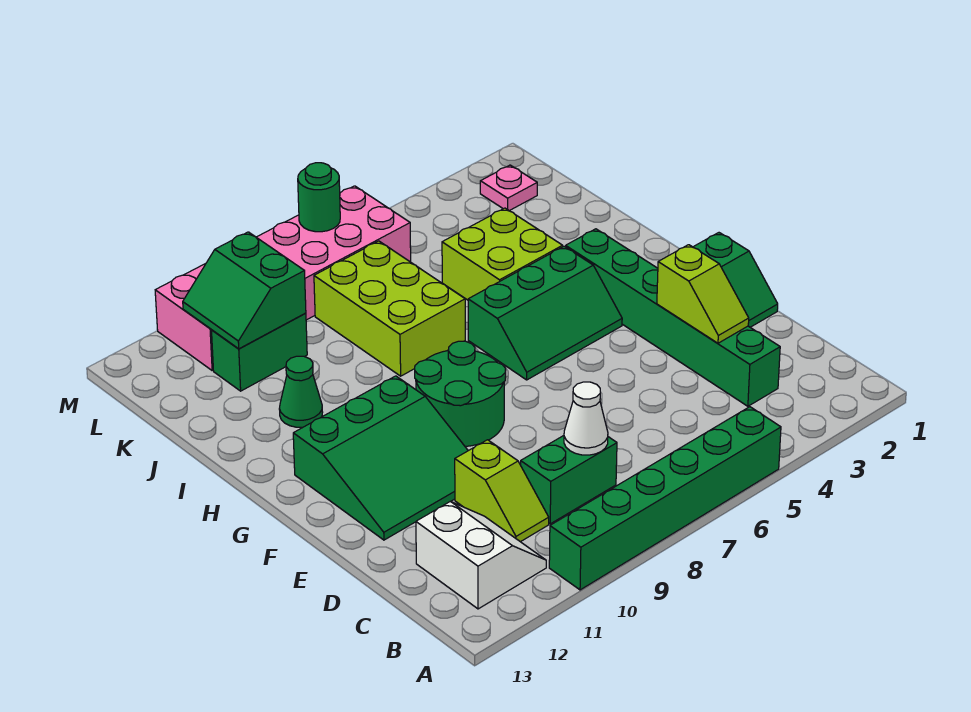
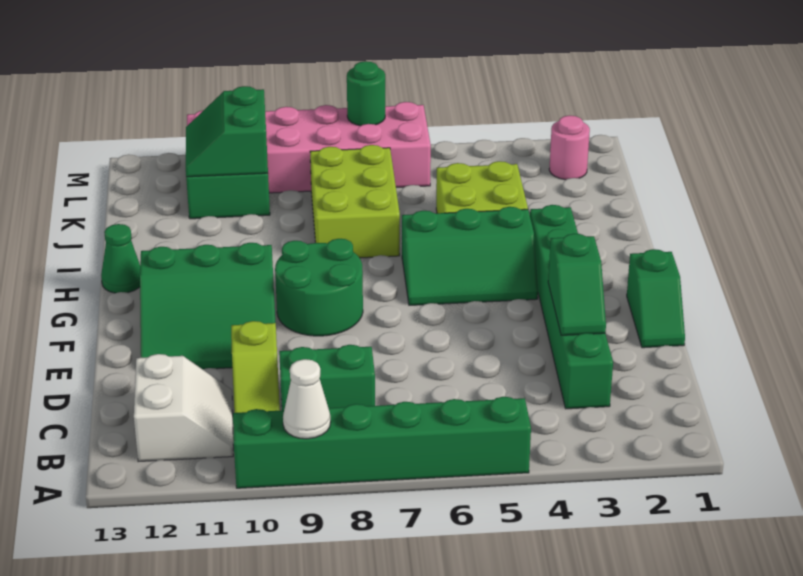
white 1x1 cone [564,382,608,455] -> white 1x1 cone moved to [283,359,331,439]
lime 1x2 slope [657,245,749,343] -> green 1x2 slope [548,234,606,335]
green 1x1 cone [279,356,323,427] -> green 1x1 cone moved to [101,224,140,293]
pink 1x1 plate [480,165,537,211] -> pink 1x1 round brick [549,116,590,180]

